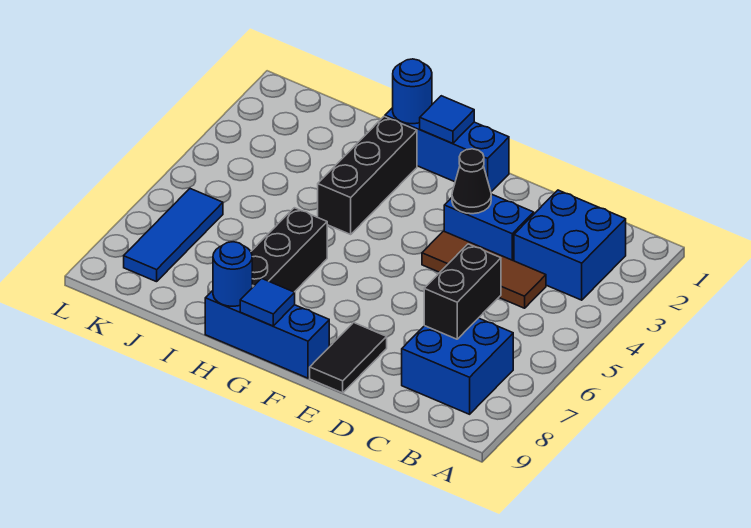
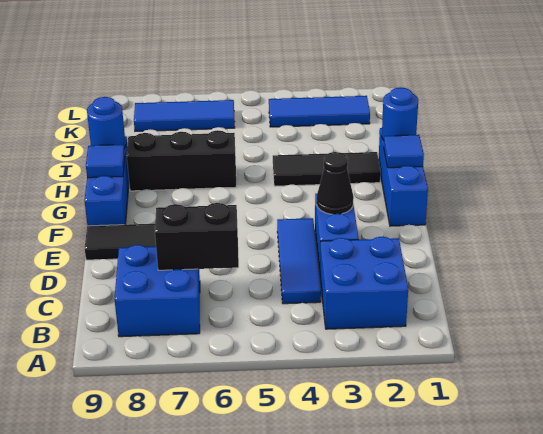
brown 1x3 tile [422,231,546,308] -> blue 1x3 tile [277,218,321,304]
black 1x3 brick [318,116,417,234] -> black 1x3 tile [273,152,381,186]
none -> blue 1x3 tile [269,96,370,127]

